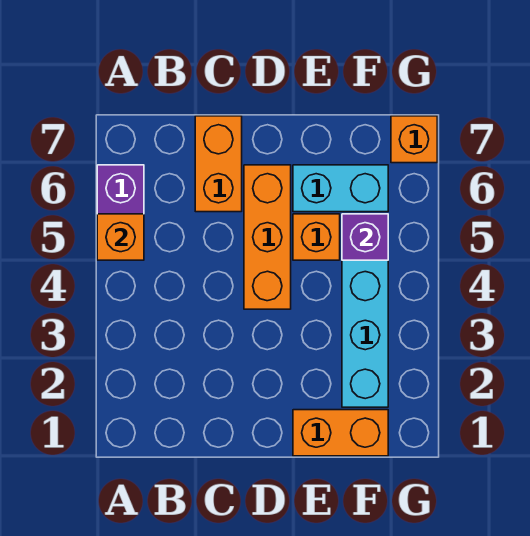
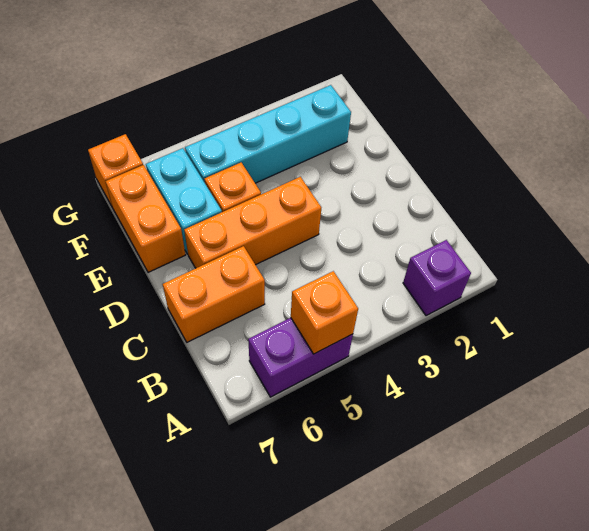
orange 1x2 brick [293,410,388,456] -> orange 1x2 brick moved to [105,165,185,272]
purple 1x1 brick [342,214,388,260] -> purple 1x1 brick moved to [403,240,471,316]

